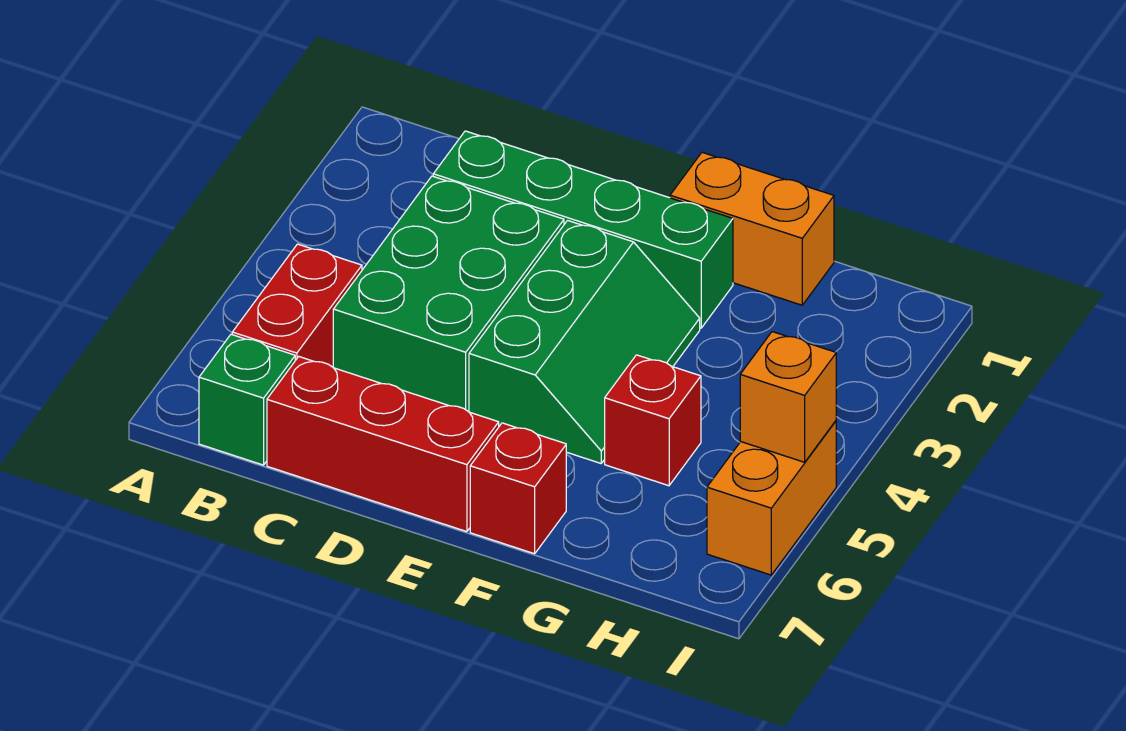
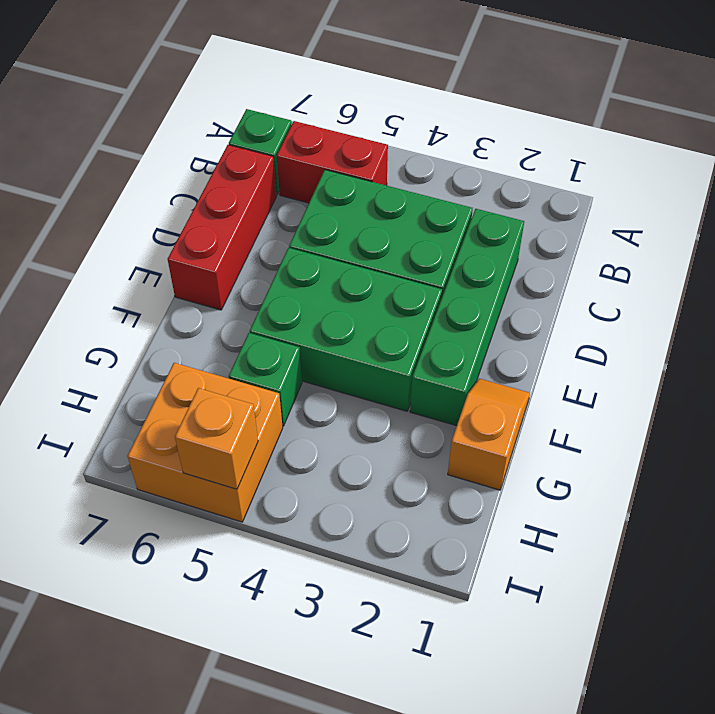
green 2x3 slope [469,220,700,463] -> green 2x3 brick [250,248,442,411]
orange 1x2 brick [670,152,834,305] -> orange 1x2 slope [448,379,530,490]
red 1x1 brick [470,423,566,554] -> none
red 1x1 brick [605,355,701,486] -> green 1x1 brick [229,333,302,426]
orange 1x2 brick [707,421,836,575] -> orange 2x2 brick [127,363,283,522]

